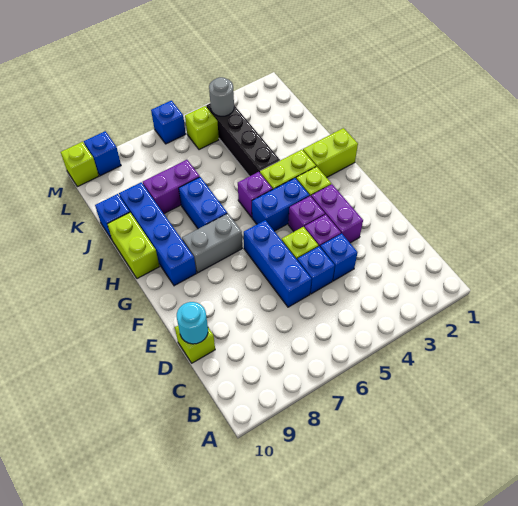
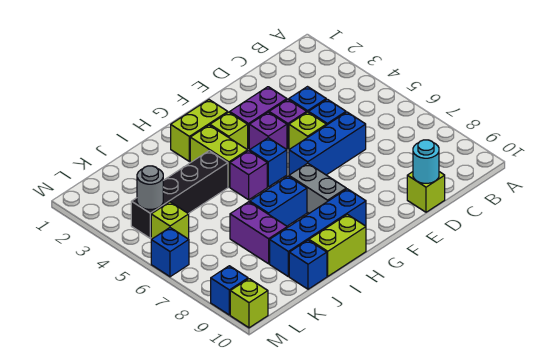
blue 1x2 brick [252,178,310,231] -> blue 1x1 brick [250,138,287,187]
lime 1x2 brick [303,128,358,178] -> lime 1x2 brick turned to [171,100,228,161]

